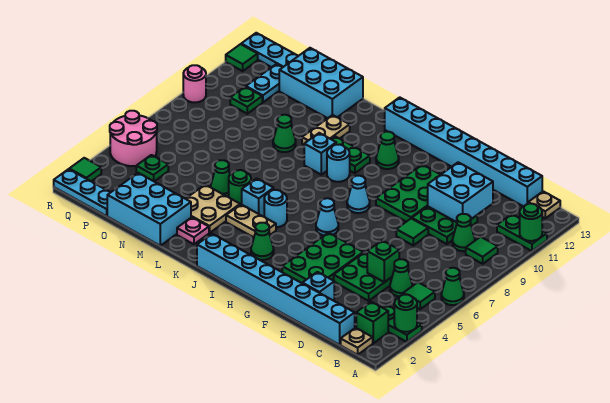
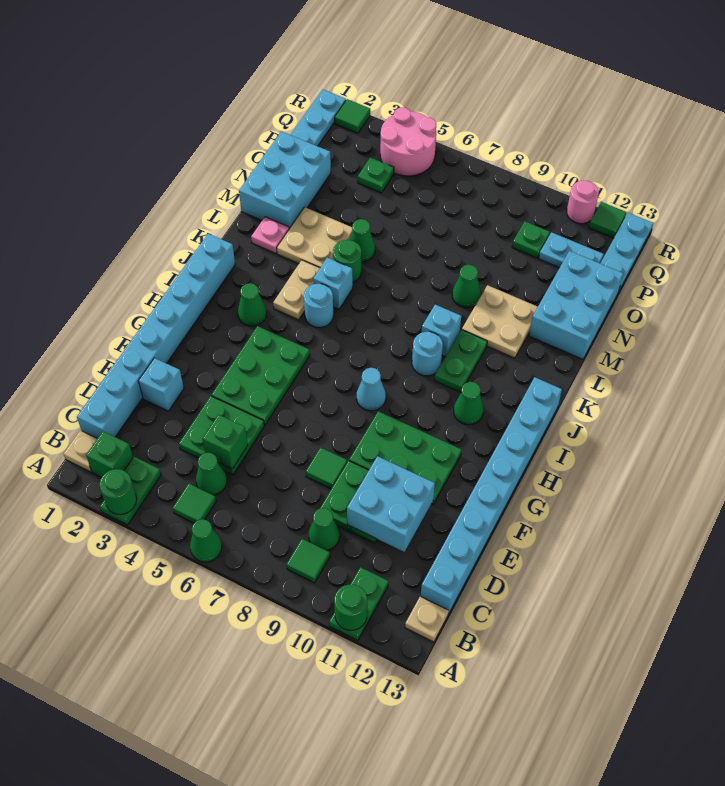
green 2x3 plate [282,233,363,283] -> green 2x3 plate turned to [212,326,310,425]
cyan 1x1 cone [316,198,338,235] -> none
tan 1x2 plate [302,115,350,145] -> tan 2x2 plate [462,285,538,358]
pink 1x1 round brick [183,65,206,103] -> pink 1x1 round brick moved to [567,181,599,224]

